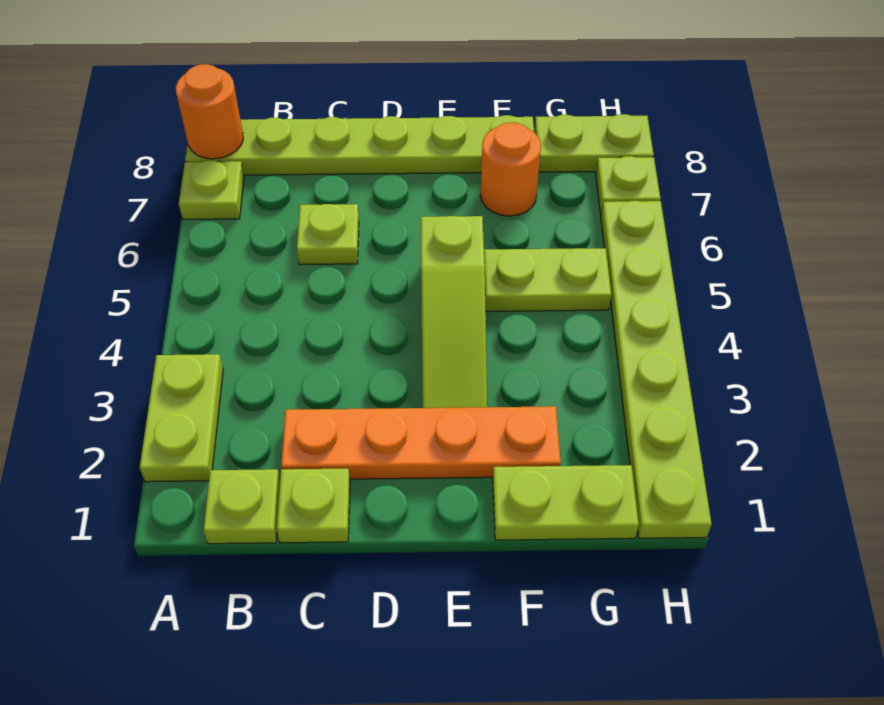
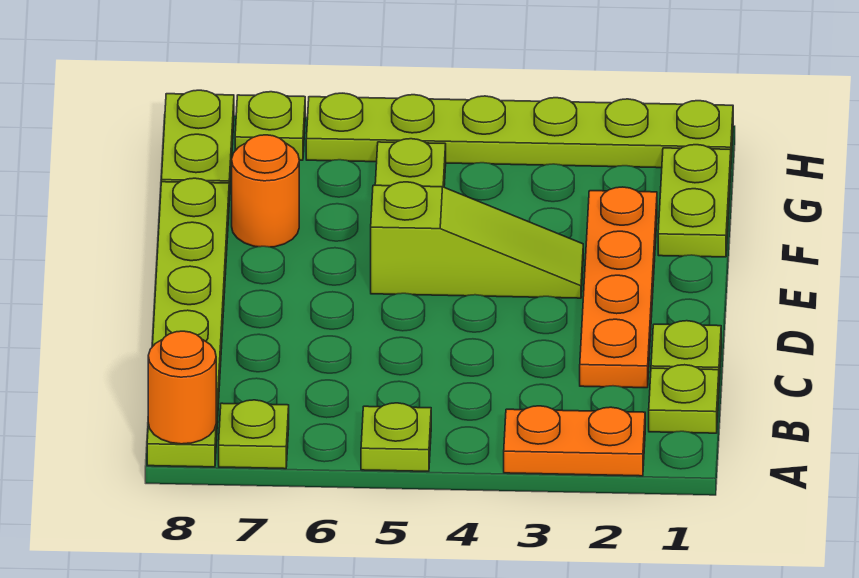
lime 1x2 plate [140,354,223,482] -> orange 1x2 plate [504,406,645,476]
lime 1x1 plate [297,204,359,265] -> lime 1x1 plate moved to [361,403,431,471]

